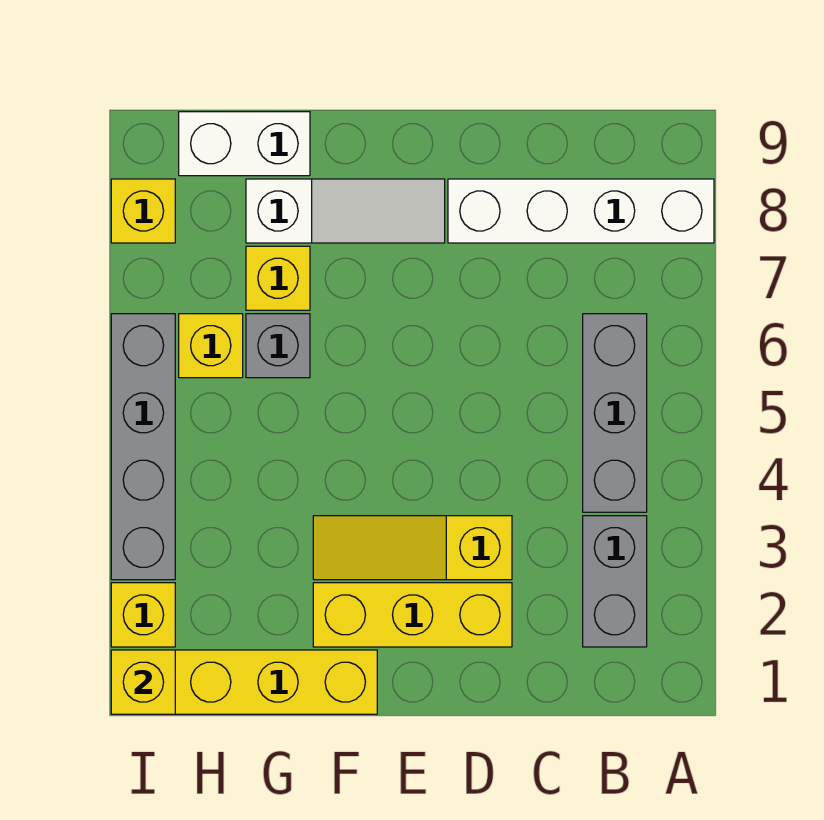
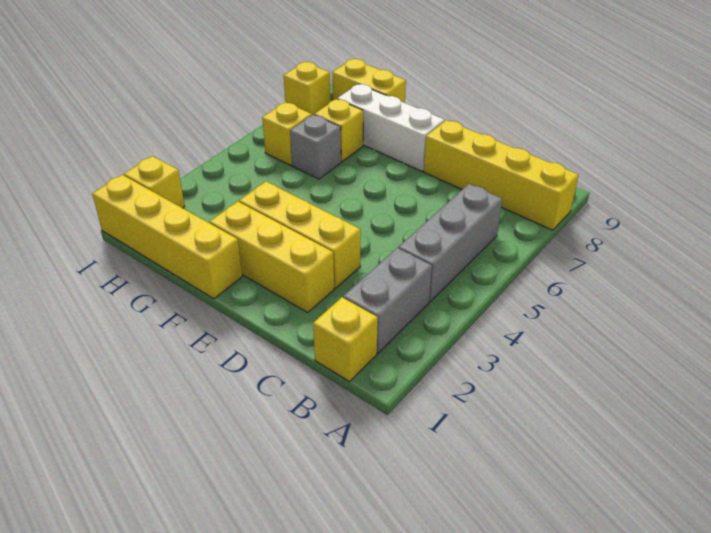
white 1x4 brick [448,179,714,243] -> yellow 1x4 brick [424,120,579,230]
yellow 1x3 slope [313,516,512,580] -> yellow 1x3 brick [239,182,361,288]
white 1x3 slope [246,179,445,243] -> white 1x3 brick [337,84,445,171]
white 1x2 brick [179,112,310,176] -> yellow 1x2 brick [332,59,406,103]
yellow 1x1 brick [111,650,175,714] -> yellow 1x1 brick moved to [313,297,378,382]
grey 1x4 brick [111,314,175,580] -> none

